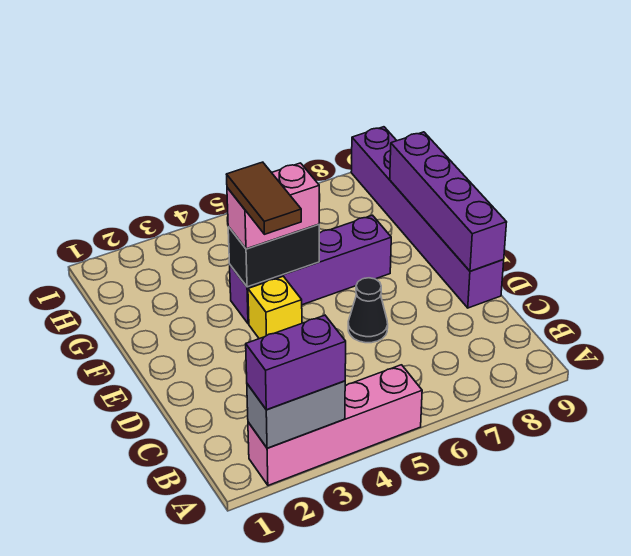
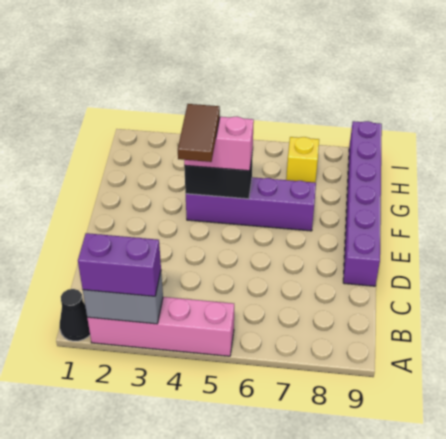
black 1x1 cone [348,278,388,343] -> black 1x1 cone moved to [60,289,90,341]
purple 1x4 brick [390,132,507,271] -> none
yellow 1x1 brick [248,276,302,339] -> yellow 1x1 brick moved to [286,137,319,183]

